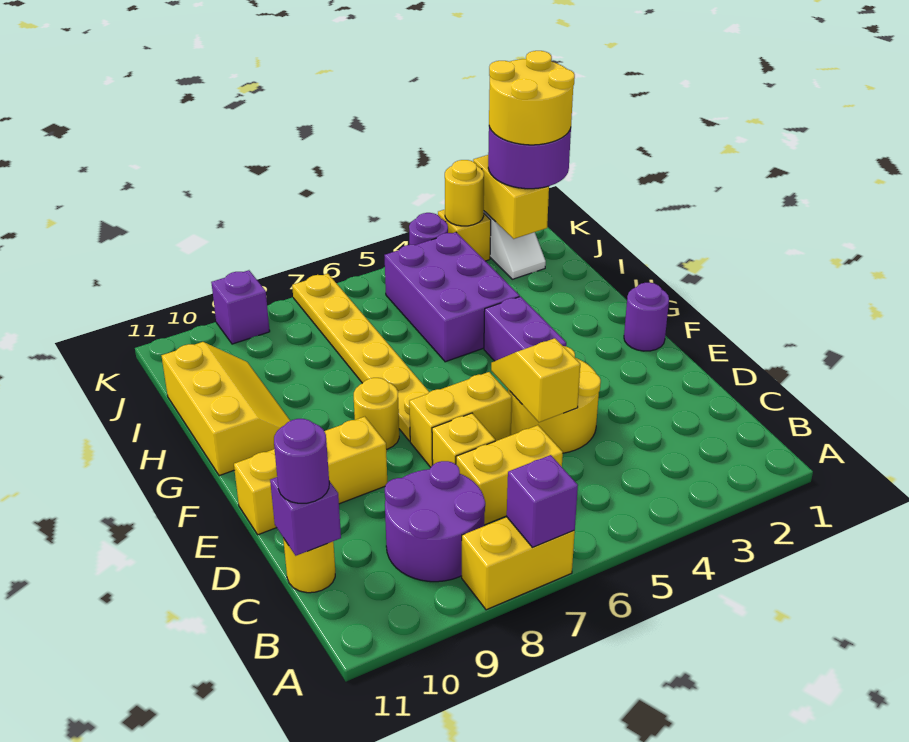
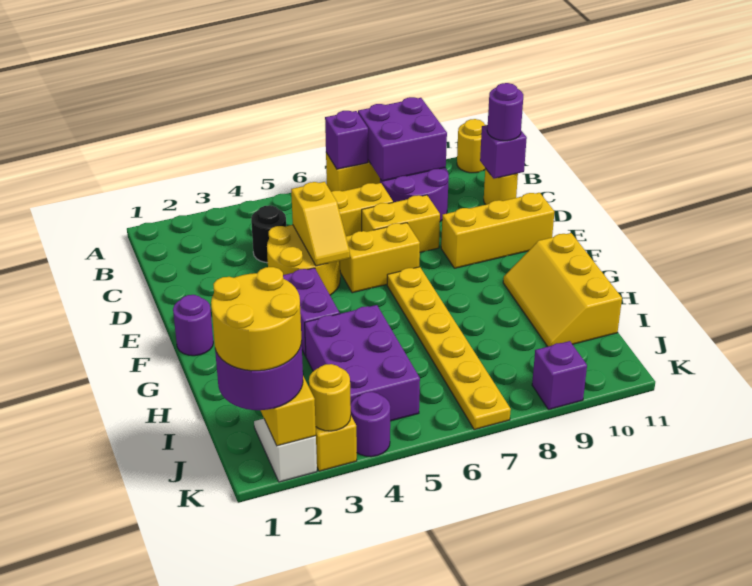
none -> purple 2x2 brick [358,97,447,181]
none -> black 1x1 round brick [251,205,286,263]
yellow 1x1 brick [432,413,495,464] -> yellow 1x2 brick [362,195,440,252]
yellow 1x1 round brick [354,378,399,449] -> yellow 1x1 round brick moved to [457,119,485,173]

